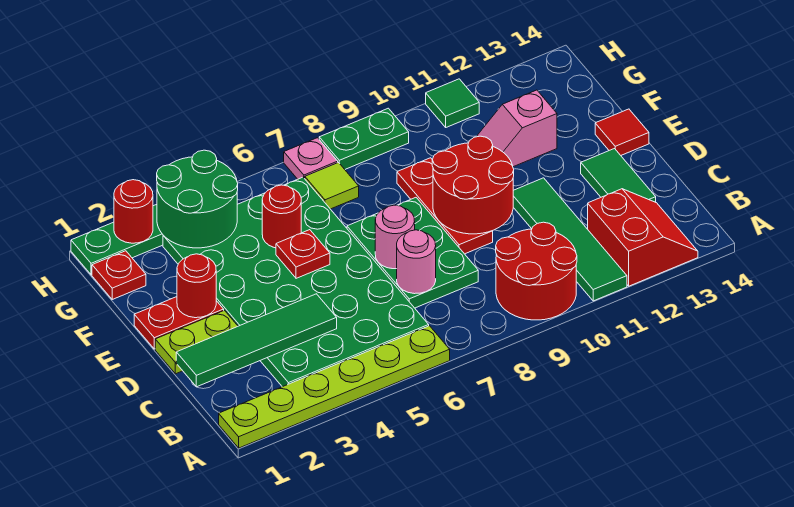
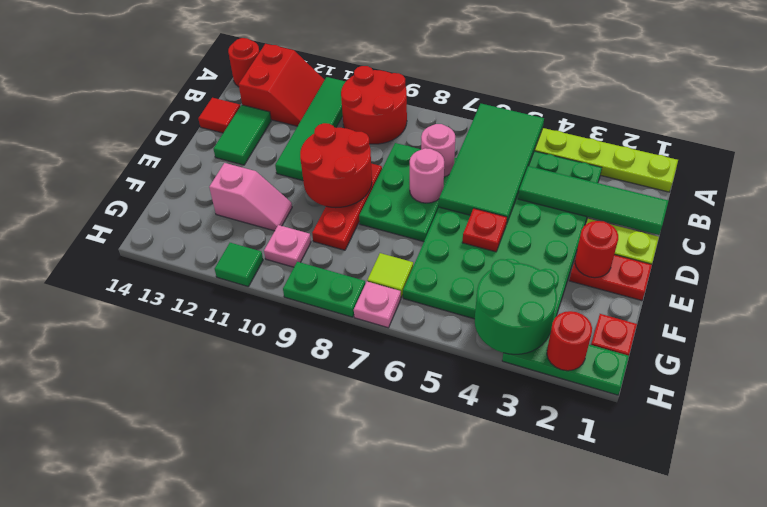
none -> green 2x4 tile [439,104,544,224]
red 2x2 slope [588,189,698,286] -> red 2x2 slope turned to [239,44,324,126]
red 1x1 tile [595,109,649,155] -> red 1x1 tile moved to [198,98,240,133]
red 1x1 round brick [262,185,301,248] -> red 1x1 round brick moved to [228,38,259,87]
none -> pink 1x1 plate [264,225,311,267]

